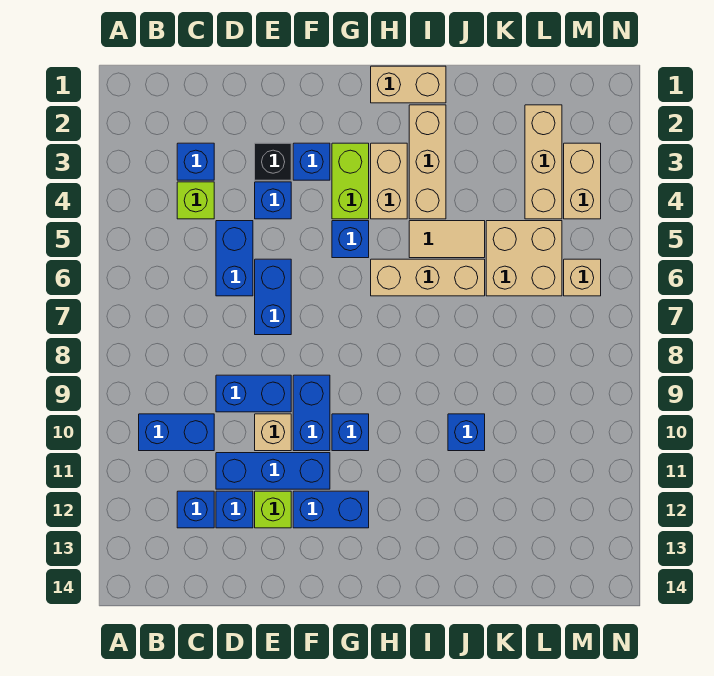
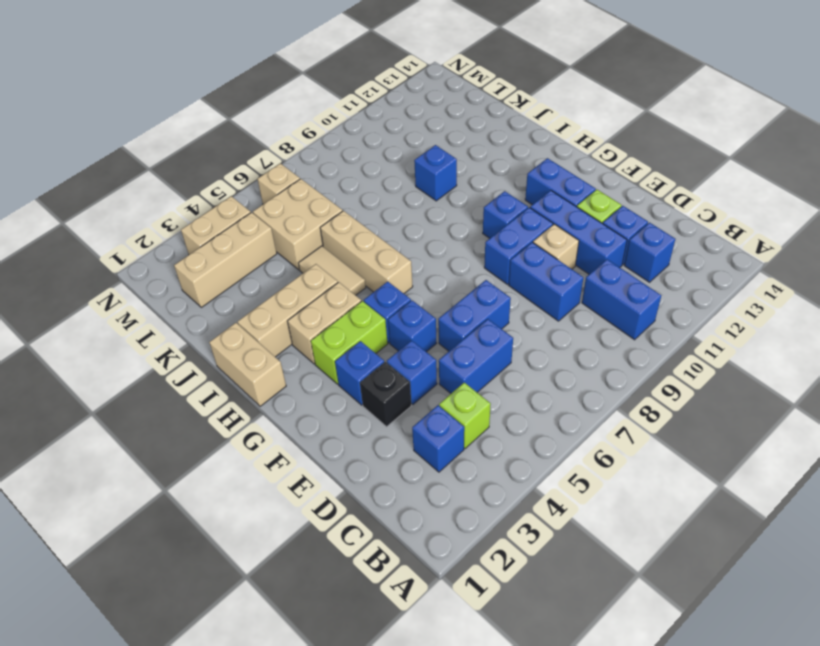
none -> blue 1x1 brick [388,300,437,352]

